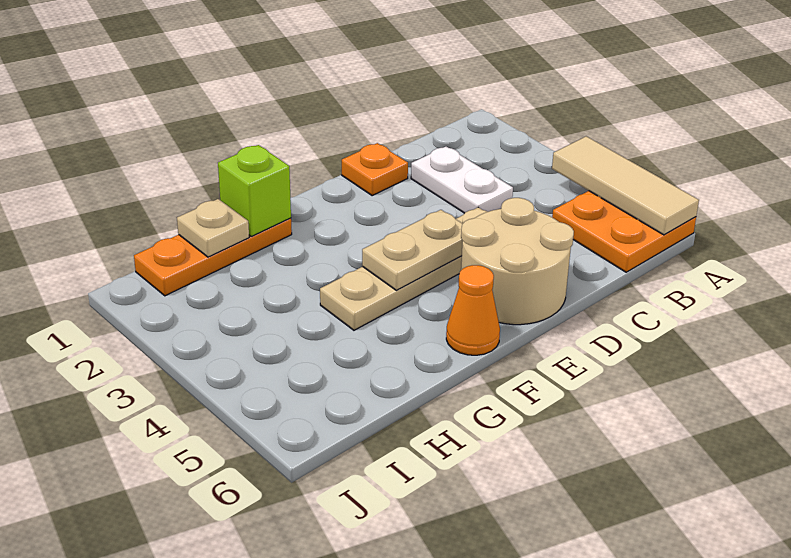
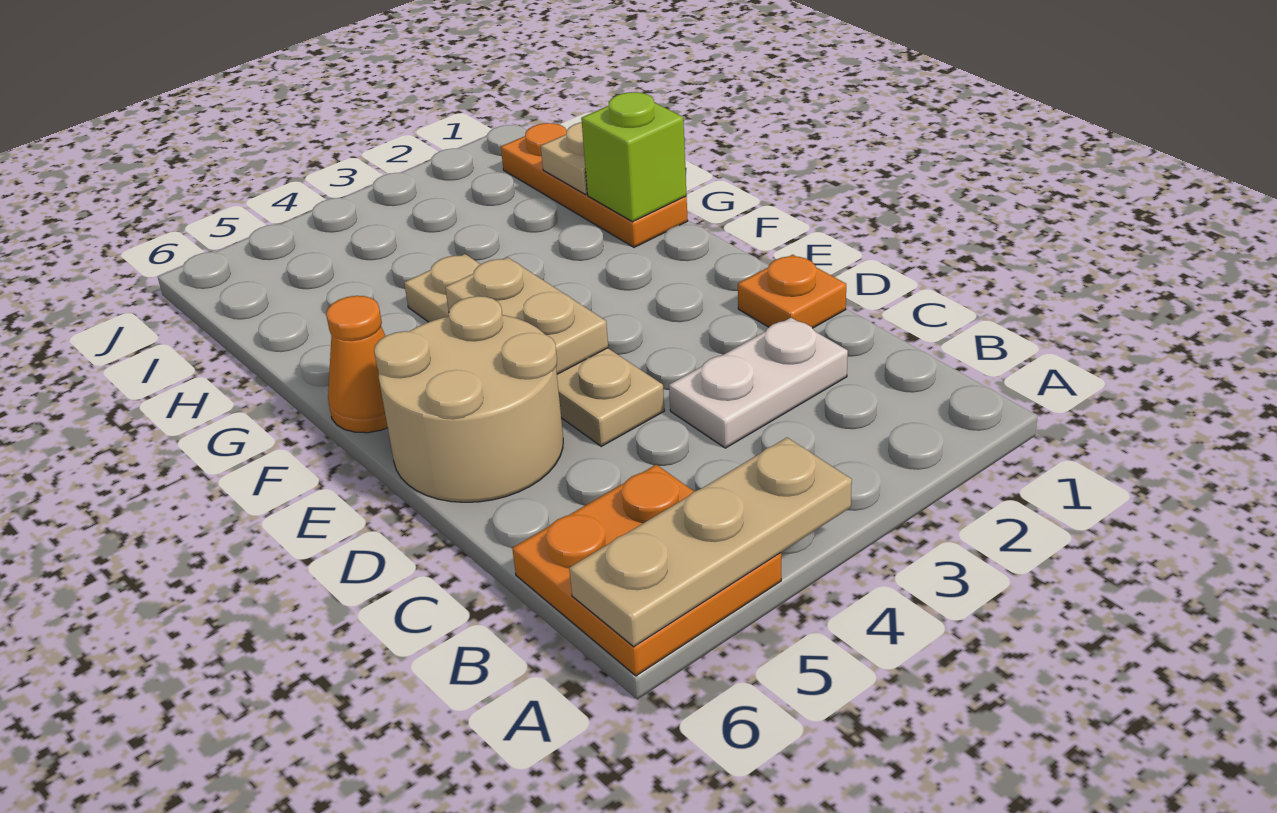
tan 1x3 tile [552,136,699,235] -> tan 1x3 plate [569,438,852,647]

